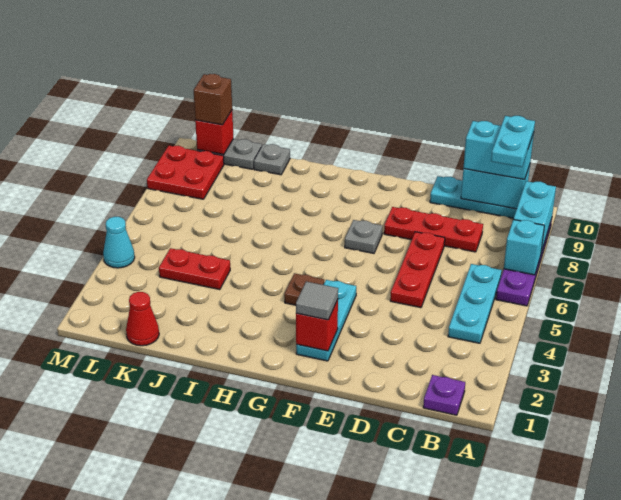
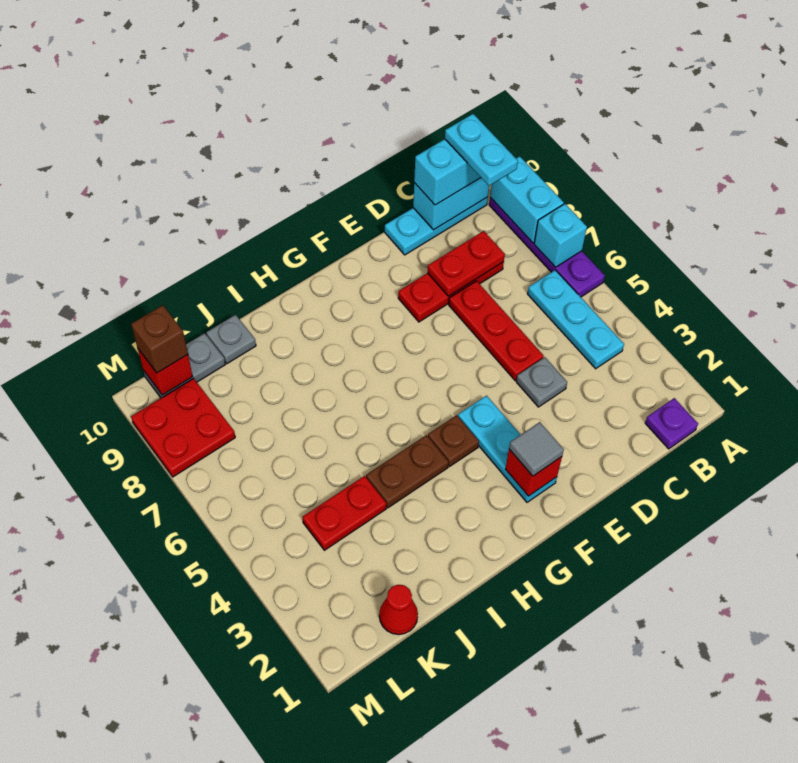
none -> red 1x2 plate [428,231,505,296]
grey 1x1 plate [345,220,382,253] -> grey 1x1 plate moved to [516,357,567,407]
none -> brown 1x2 plate [366,435,448,508]
cyan 1x1 cone [103,217,135,268] -> none

